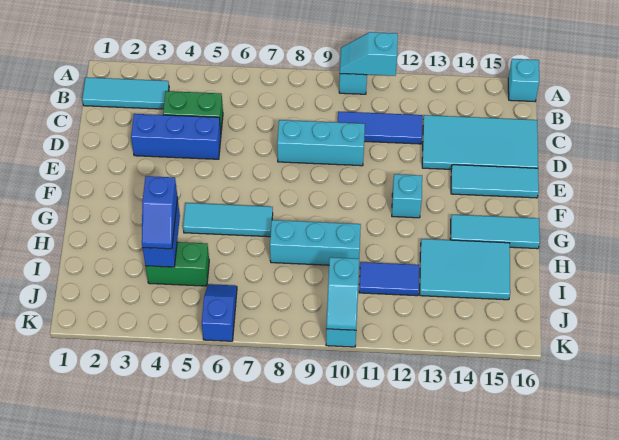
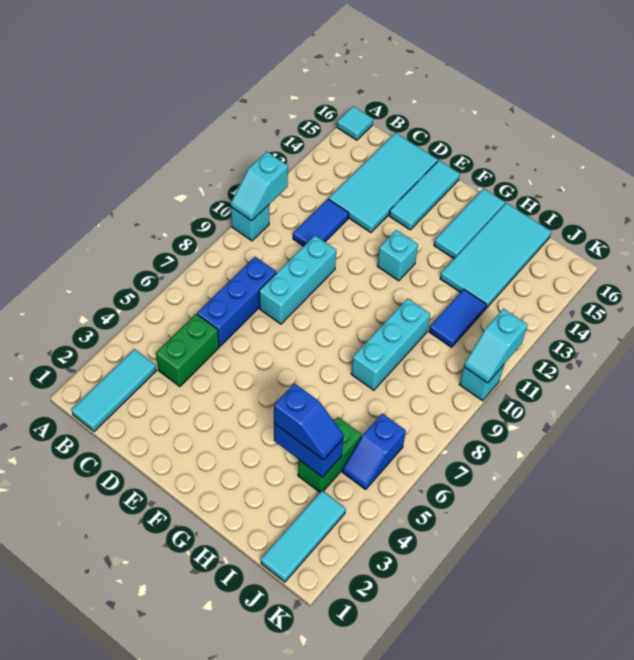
cyan 1x1 brick [508,59,539,102] -> cyan 1x1 tile [337,106,373,140]
blue 1x3 tile [338,112,423,144] -> blue 1x2 tile [293,199,349,246]
blue 1x3 brick [131,114,221,159] -> blue 1x3 brick moved to [197,257,276,347]
cyan 1x3 tile [183,203,273,237] -> cyan 1x3 tile moved to [261,491,346,582]
cyan 2x3 tile [420,239,510,300] -> cyan 2x4 tile [440,203,551,309]
blue 1x2 slope [202,284,237,341] -> blue 1x2 slope turned to [342,414,406,490]
cyan 1x2 slope [326,257,359,330] -> cyan 1x2 slope turned to [464,309,528,383]

